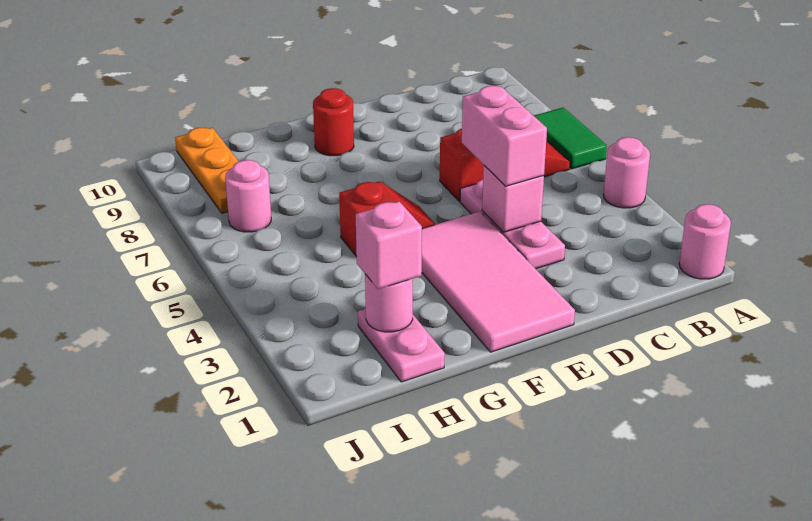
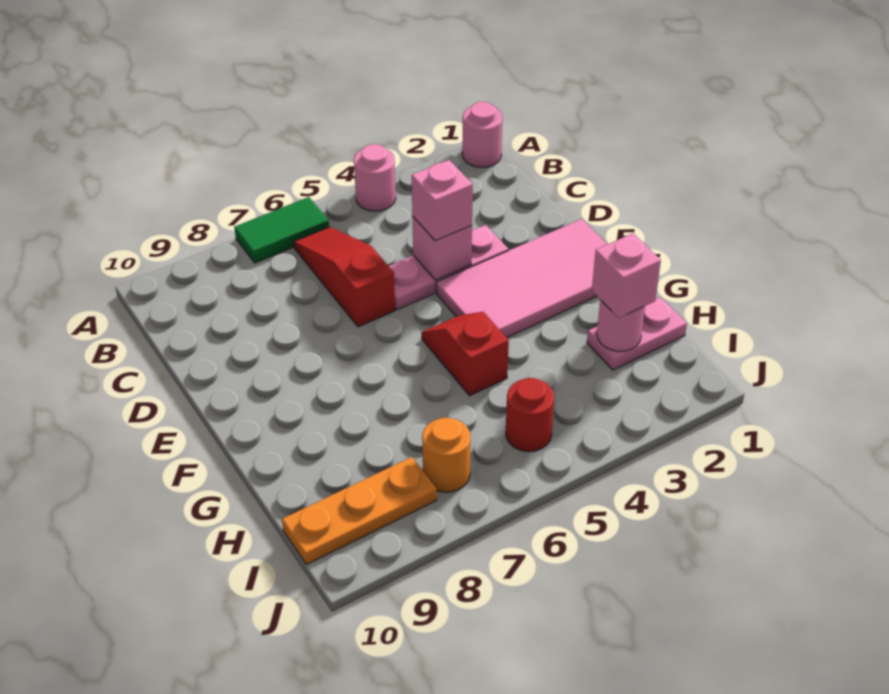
pink 1x2 brick [462,86,547,186] -> pink 1x1 brick [412,160,473,241]
red 1x1 round brick [313,88,354,156] -> red 1x1 round brick moved to [506,378,554,452]
pink 1x1 round brick [225,160,271,232] -> orange 1x1 round brick [422,417,471,492]

